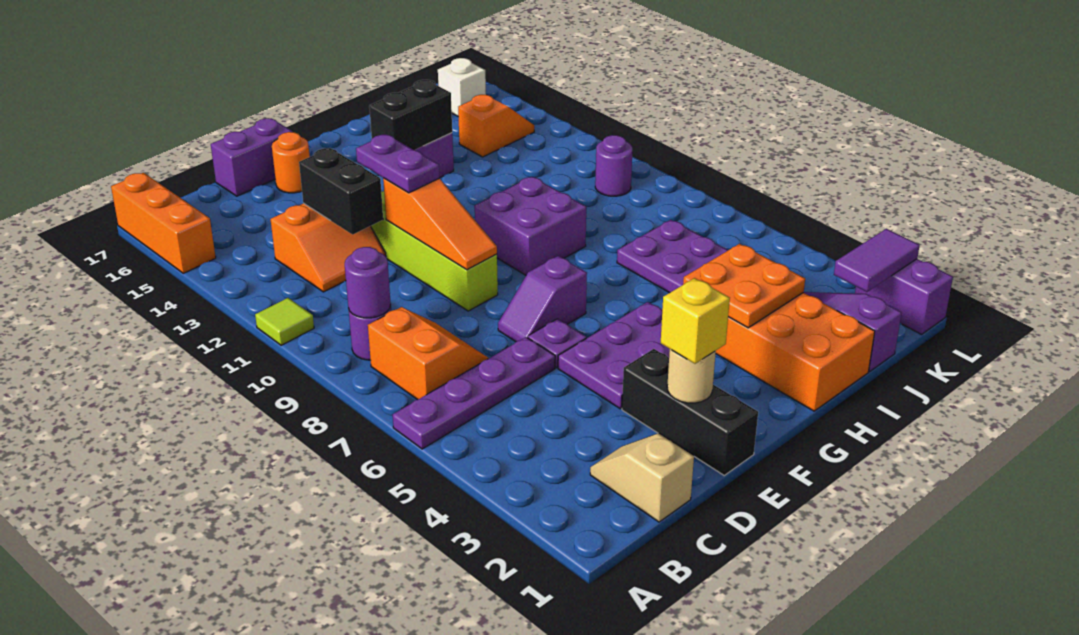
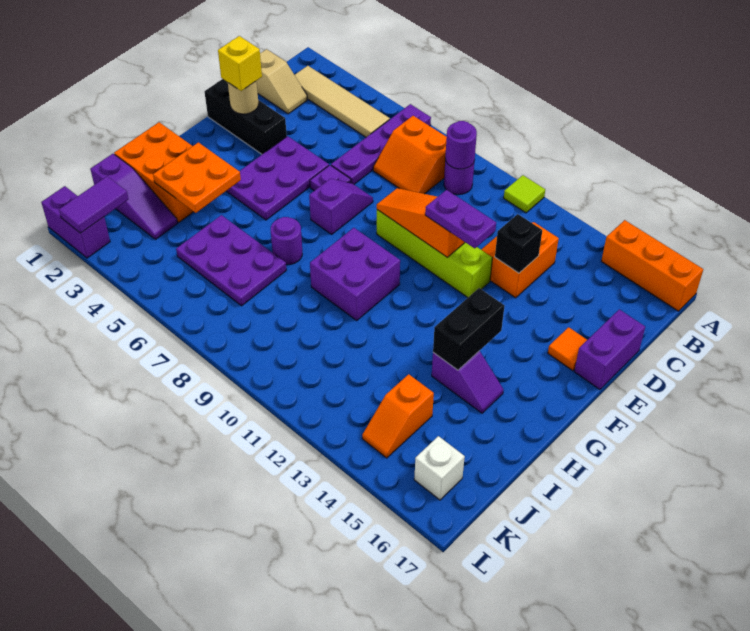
none -> tan 1x4 tile [295,66,390,137]
black 1x2 brick [299,148,383,234] -> black 1x1 brick [495,214,542,273]
orange 1x1 round brick [272,132,310,193] -> orange 1x1 tile [548,327,587,371]
purple 1x1 round brick [595,135,632,196] -> purple 1x1 round brick moved to [271,217,302,265]

